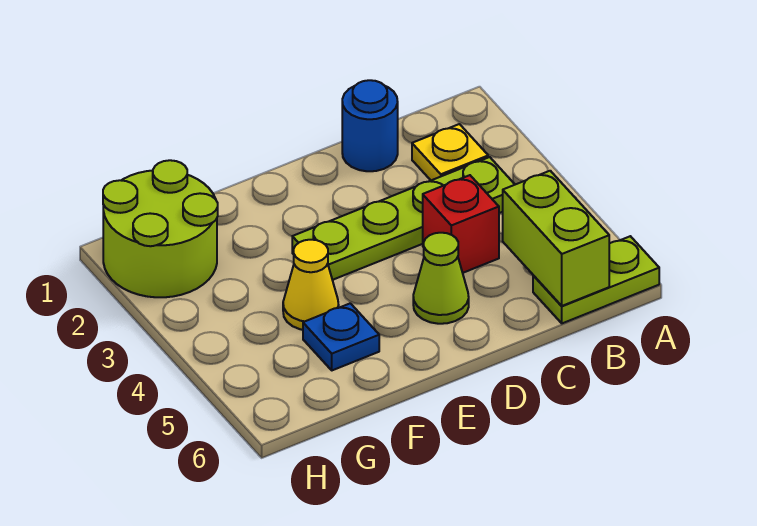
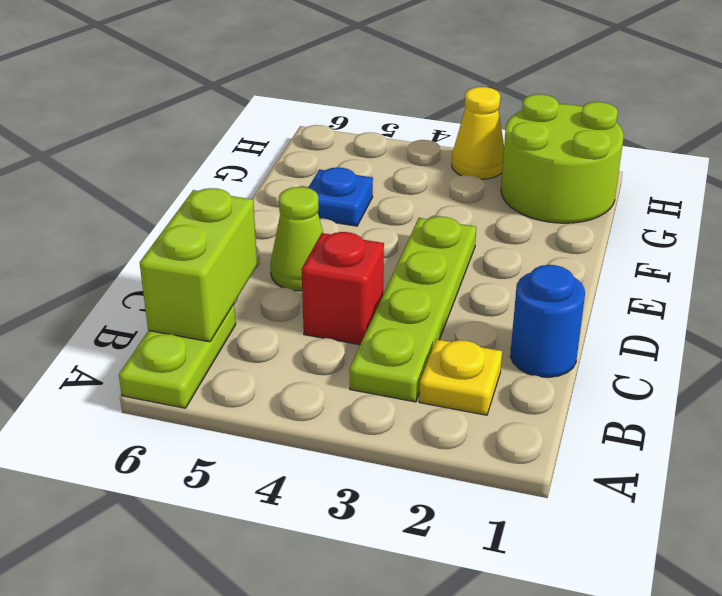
lime 1x2 brick [503,171,609,306] -> lime 1x2 brick turned to [140,188,257,342]
yellow 1x1 cone [283,240,339,330] -> yellow 1x1 cone moved to [452,87,504,180]

